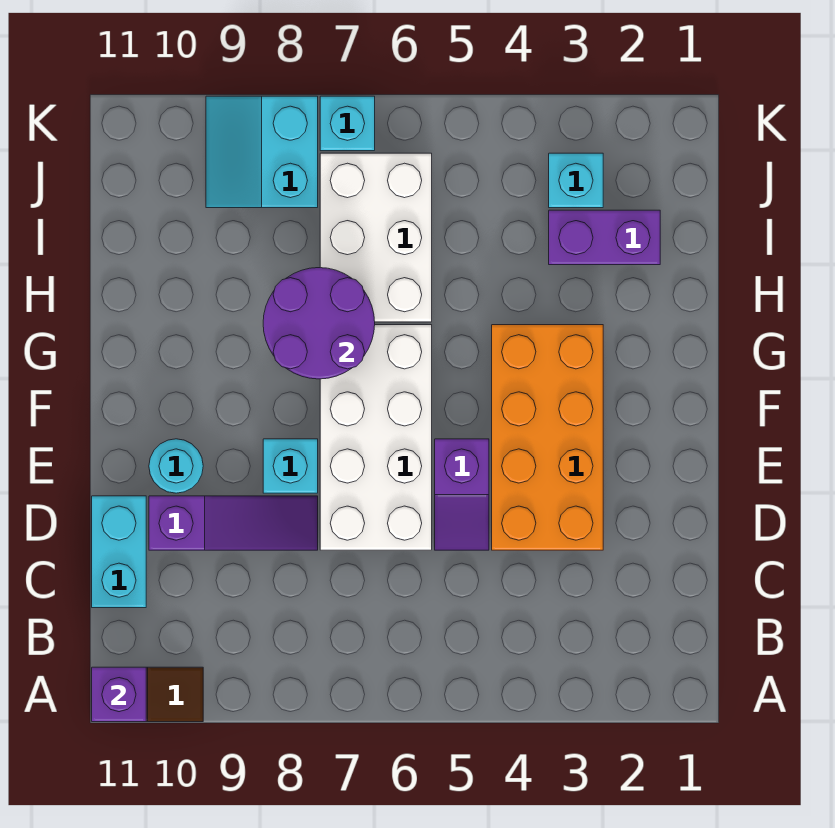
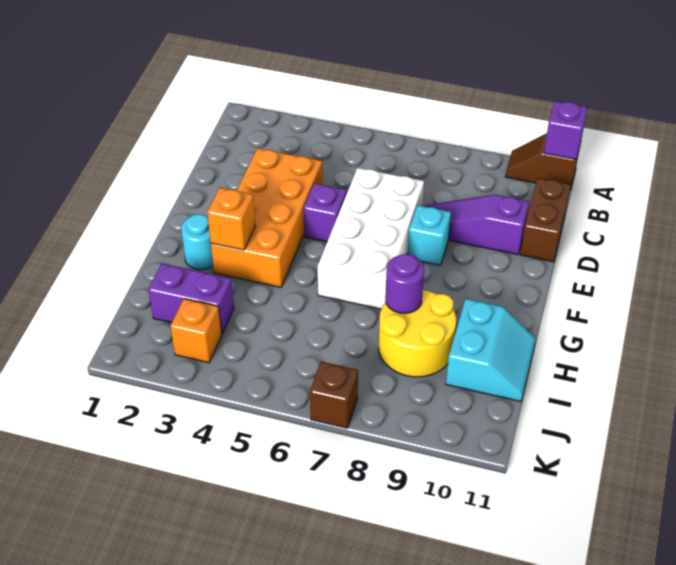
cyan 1x2 brick [92,496,146,608] -> brown 1x2 brick [520,178,571,262]
cyan 1x1 round brick [149,439,203,493] -> cyan 1x1 round brick moved to [181,214,213,270]
none -> orange 1x1 brick [207,188,256,250]
purple 2x2 round brick [263,268,375,379] -> purple 1x1 round brick [385,254,424,314]
white 2x3 brick [320,153,432,322] -> none
none -> yellow 2x2 round brick [379,290,456,377]
cyan 1x1 brick [549,153,603,208] -> orange 1x1 brick [170,299,222,363]
cyan 2x2 slope [206,96,318,208] -> cyan 2x2 slope moved to [446,299,536,402]
cyan 1x1 brick [320,96,375,151] -> brown 1x1 brick [310,362,358,428]

